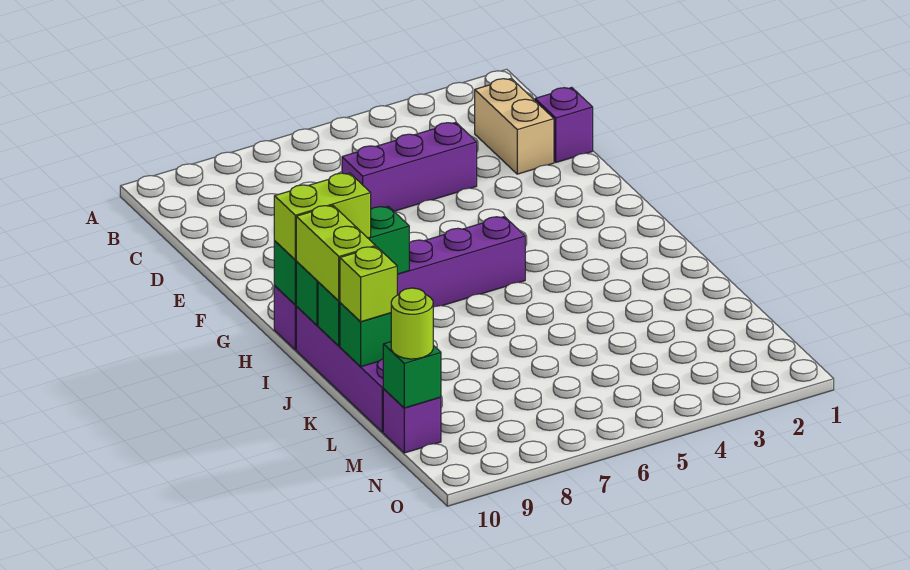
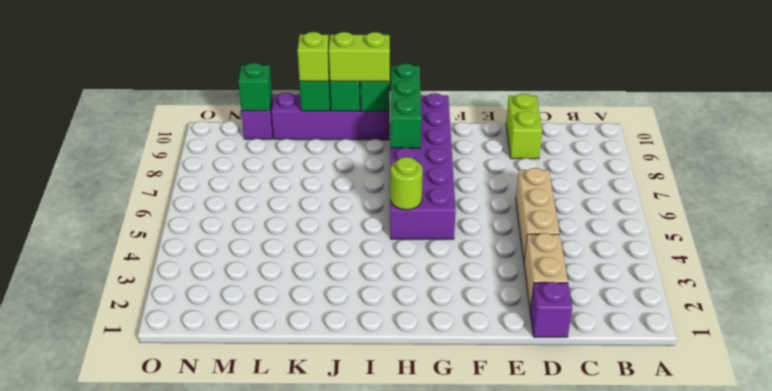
tan 1x2 brick [475,78,554,174] -> tan 1x2 brick turned to [524,233,568,310]
purple 1x3 brick [342,122,477,211] -> tan 1x3 brick [516,168,560,260]
purple 1x6 brick [274,216,525,350] -> purple 2x6 brick [390,93,456,239]
lime 1x2 brick [274,173,371,260] -> lime 1x2 brick moved to [506,94,542,159]
lime 1x1 round brick [391,288,433,359] -> lime 1x1 round brick moved to [390,157,423,210]

